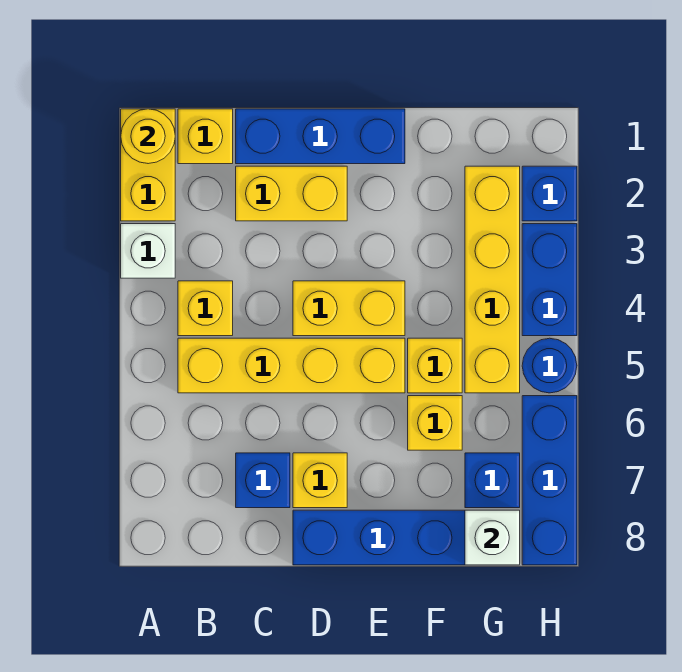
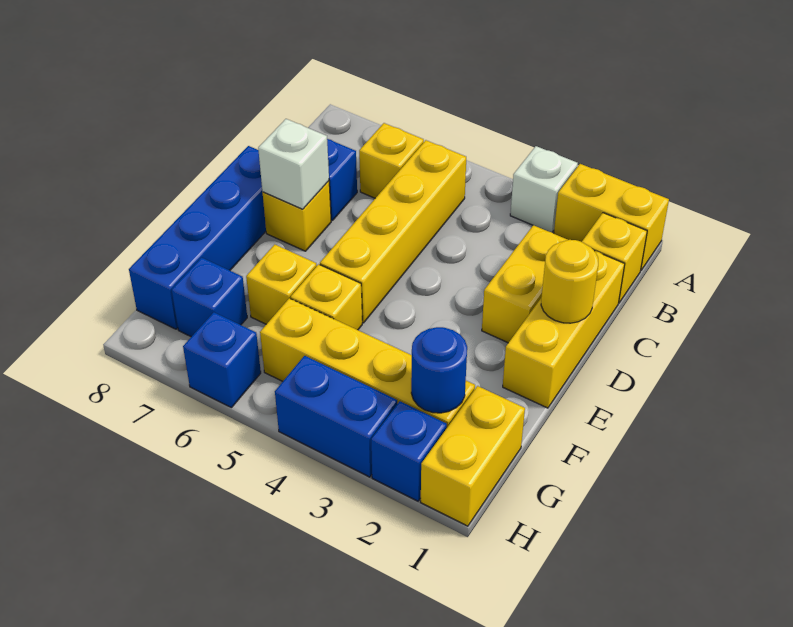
yellow 1x1 round brick [121,109,175,164] -> yellow 1x1 round brick moved to [541,240,598,323]
yellow 1x1 brick [178,281,233,336] -> yellow 1x1 brick moved to [359,123,424,198]
blue 1x3 brick [236,109,405,164] -> yellow 1x3 brick [503,251,625,408]
yellow 1x2 brick [293,281,405,336] -> yellow 1x2 brick moved to [421,386,525,526]
white 1x1 brick [465,510,520,565] -> white 1x1 brick moved to [258,119,329,209]
blue 1x1 round brick [522,338,577,393] -> blue 1x1 round brick moved to [411,327,467,413]
blue 1x3 brick [522,396,577,565] -> blue 1x1 brick [183,312,261,408]

